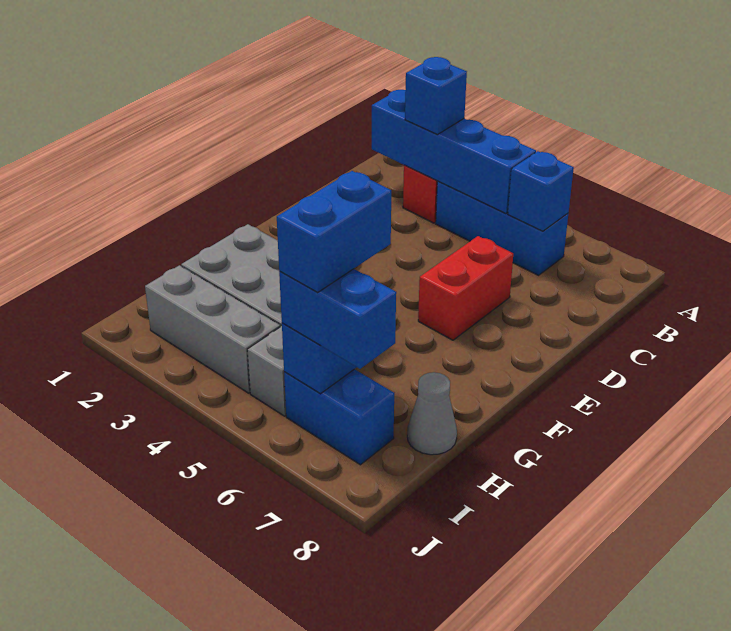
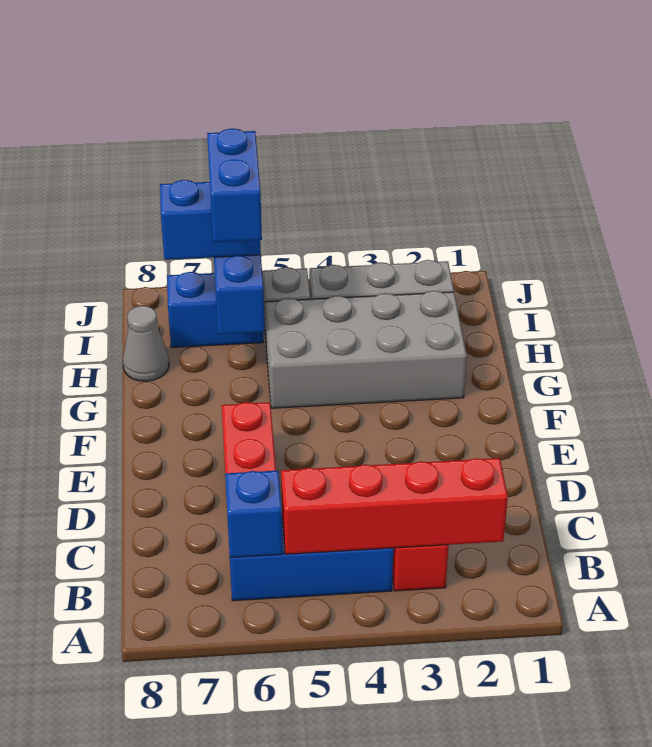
blue 1x4 brick [372,90,536,214] -> red 1x4 brick [281,458,508,554]
blue 1x1 brick [405,57,467,135] -> none

